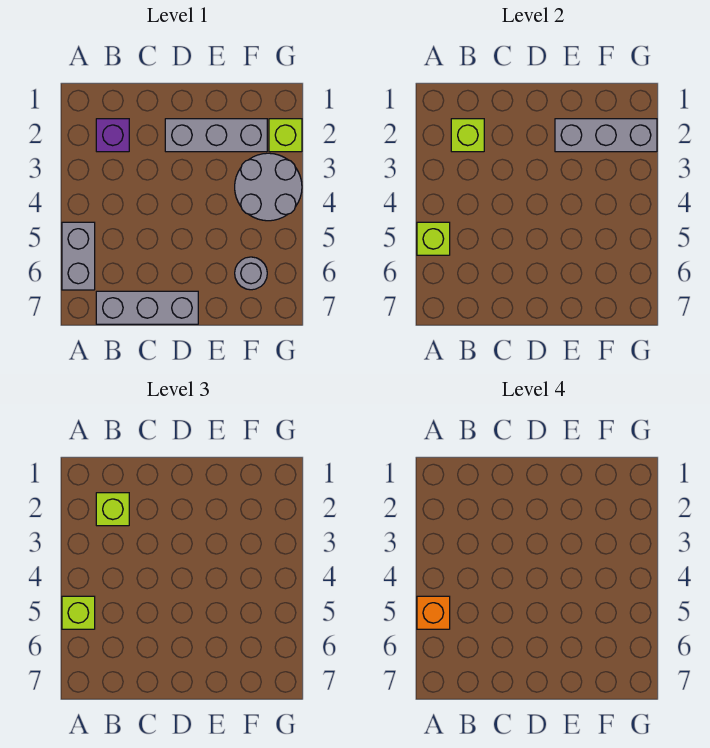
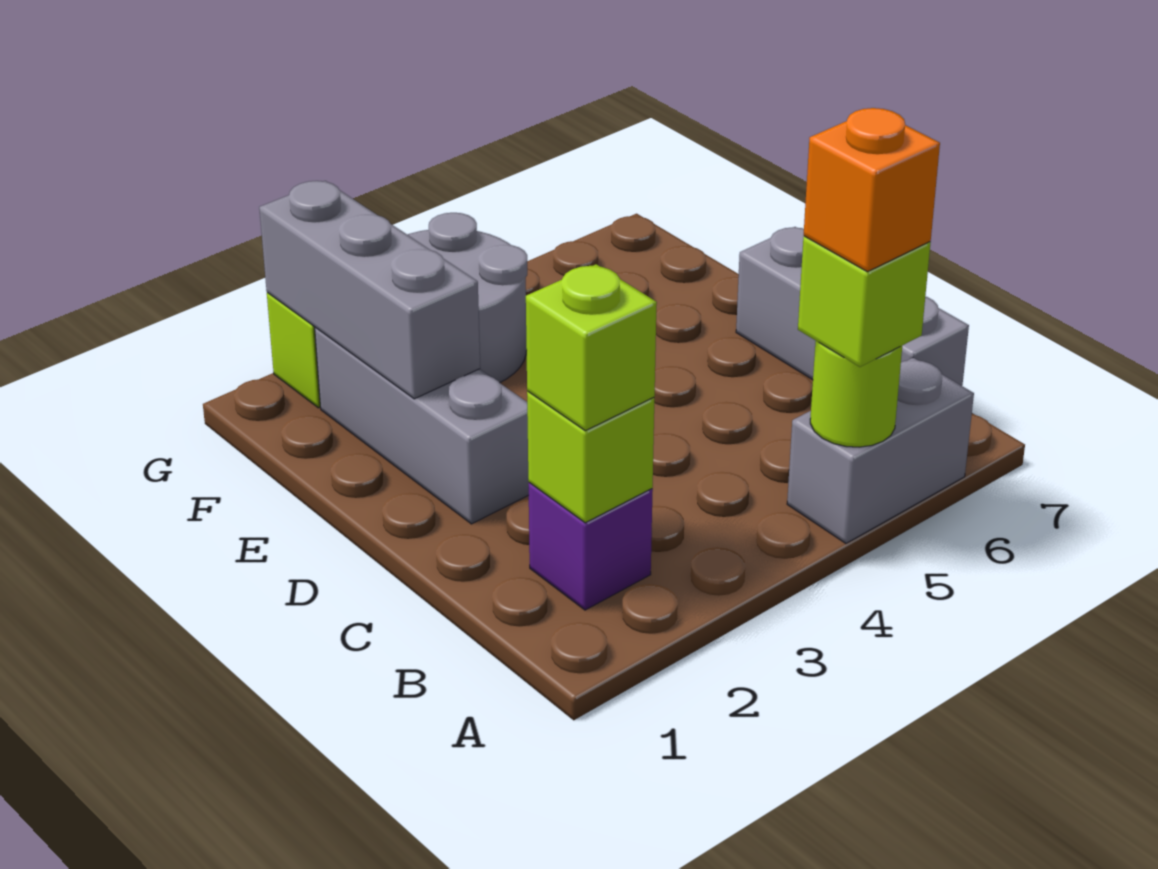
lime 1x1 brick [417,222,450,255] -> lime 1x1 round brick [810,341,902,447]
grey 1x1 round brick [235,257,267,290] -> none

